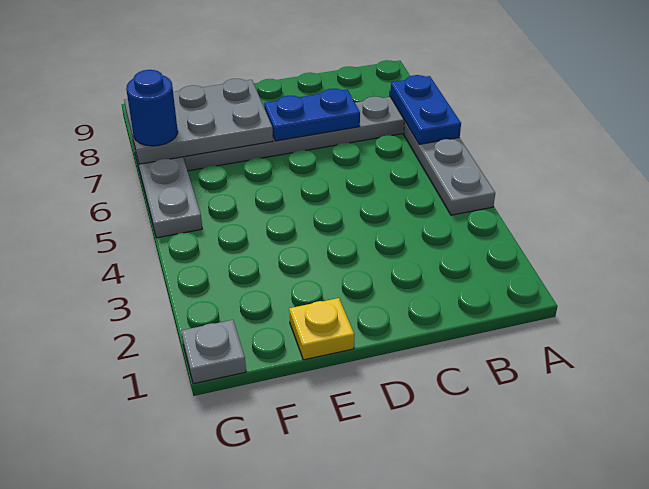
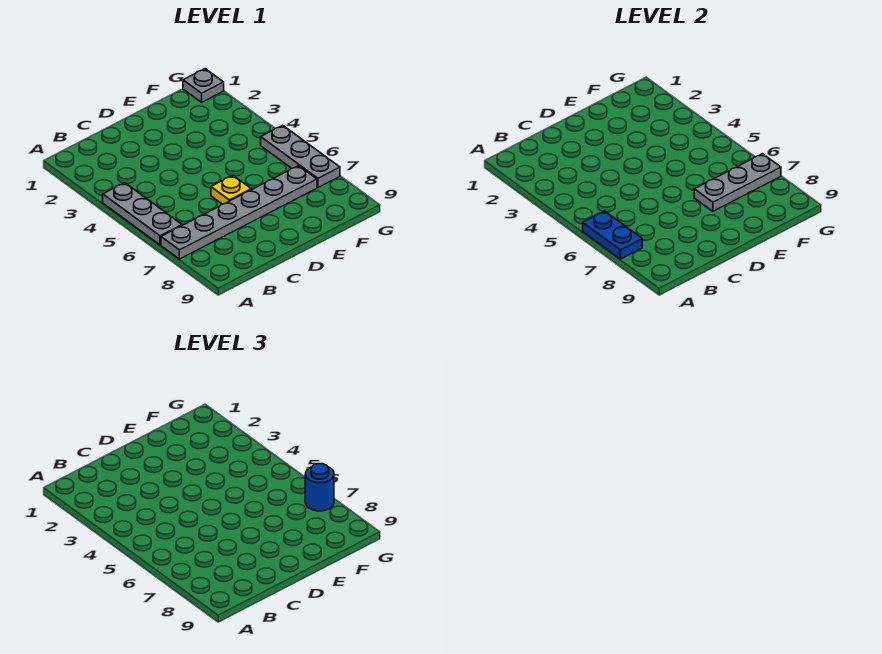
blue 1x2 plate [264,89,360,141] -> none
yellow 1x1 plate [289,298,354,360] -> yellow 1x1 plate moved to [211,175,251,204]
grey 2x3 plate [124,79,273,164] -> grey 1x3 plate [694,154,781,211]

